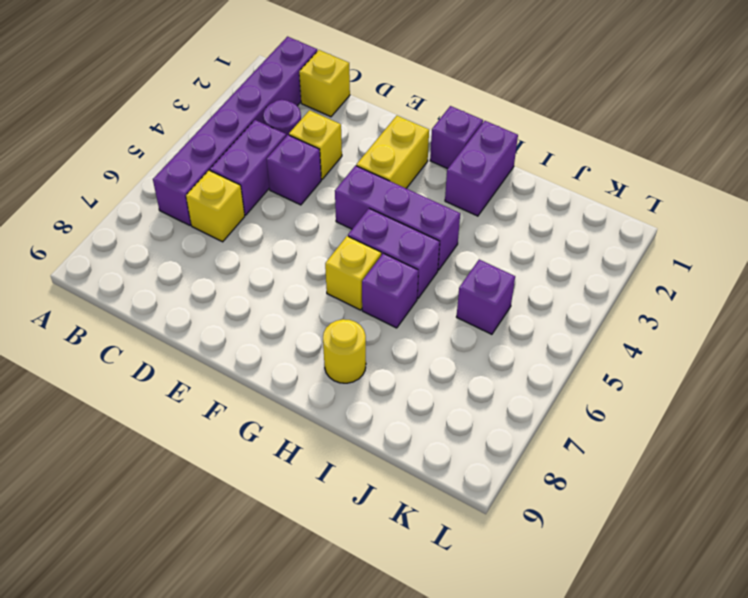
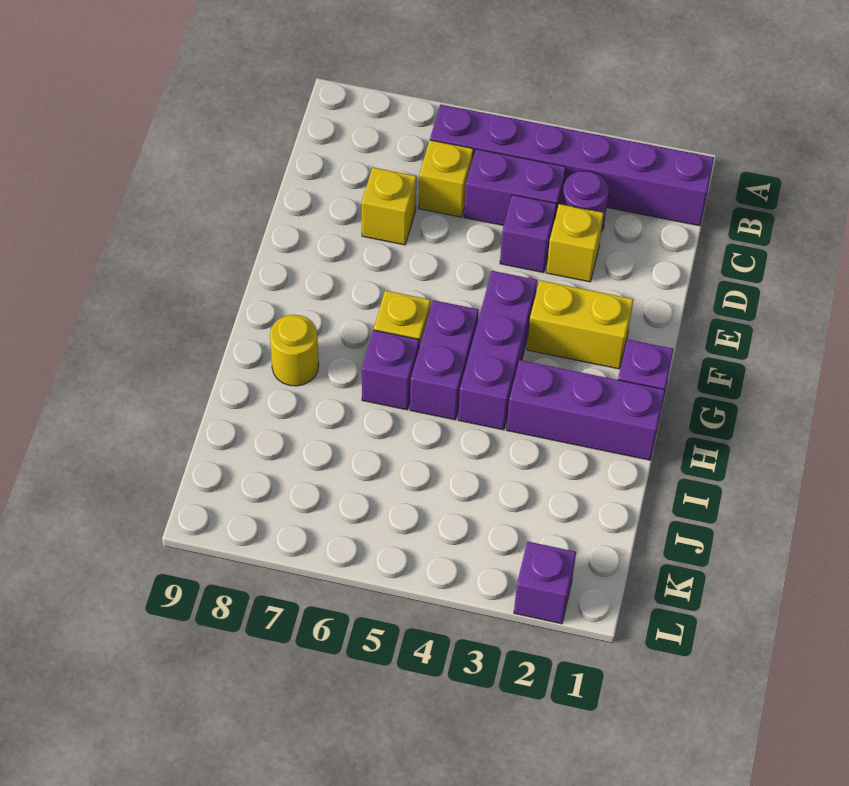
yellow 1x1 brick [299,50,350,117] -> yellow 1x1 brick moved to [362,168,417,245]
purple 1x2 brick [445,121,518,216] -> purple 1x3 brick [507,360,665,460]
purple 1x1 brick [457,260,515,334] -> purple 1x1 brick moved to [514,541,576,624]

